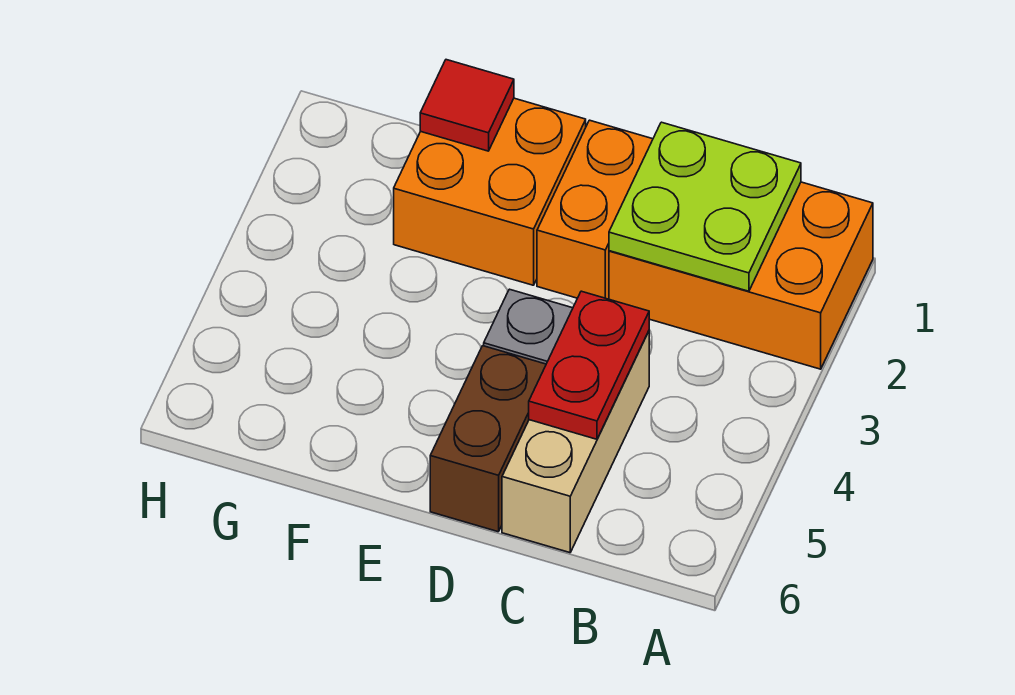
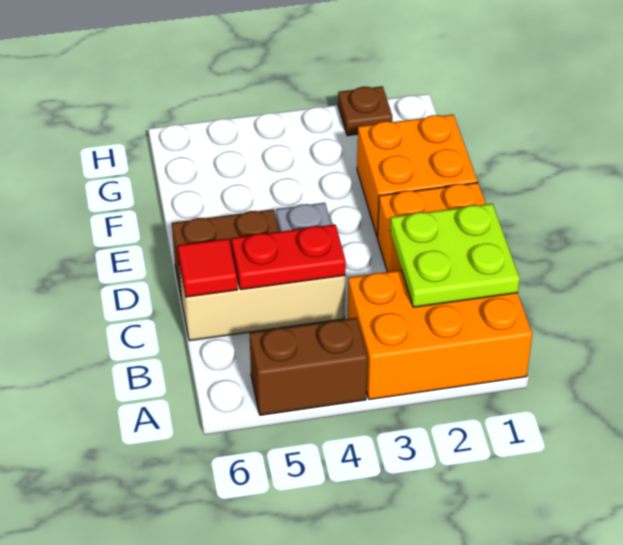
orange 2x3 brick [609,182,873,369] -> orange 2x3 brick turned to [348,270,532,400]
none -> brown 1x2 brick [250,318,368,415]
red 1x1 tile [420,60,514,151] -> red 1x1 tile moved to [178,239,238,297]
none -> brown 1x1 plate [338,86,392,136]

